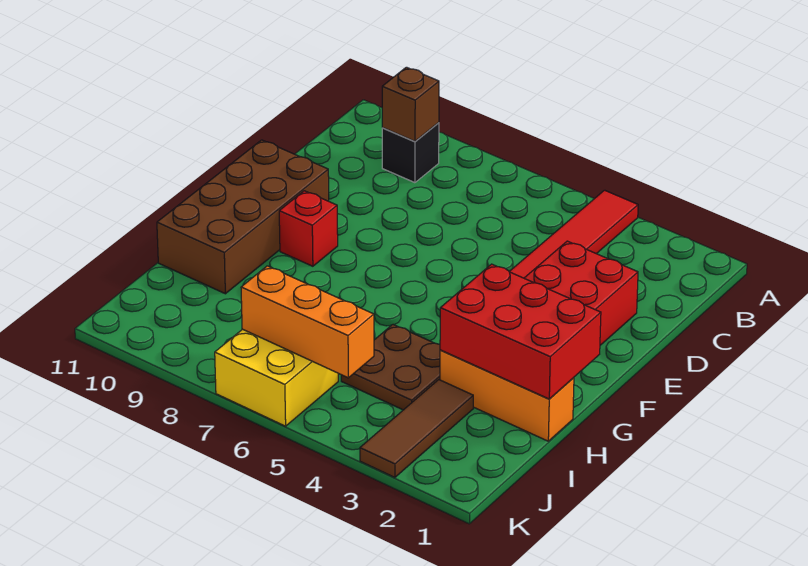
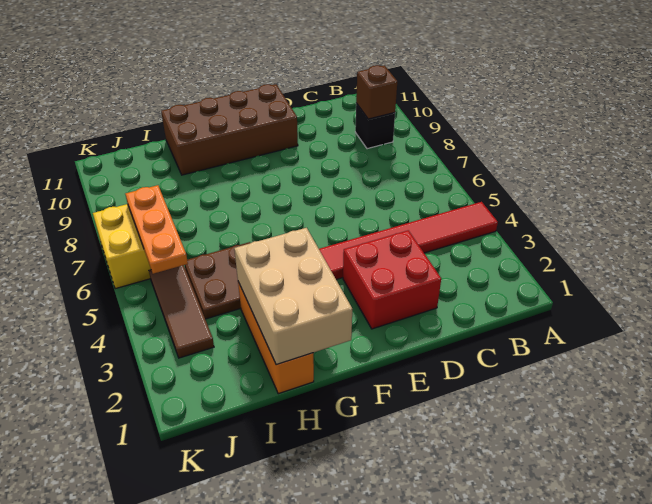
red 1x1 brick [279,191,338,266] -> none
red 2x3 brick [440,264,601,399] -> tan 2x3 brick [234,228,352,365]
brown 1x3 tile [360,380,473,477] -> brown 1x3 tile turned to [149,265,214,358]
orange 1x3 brick [241,266,374,378] -> orange 1x3 plate [126,185,188,274]

